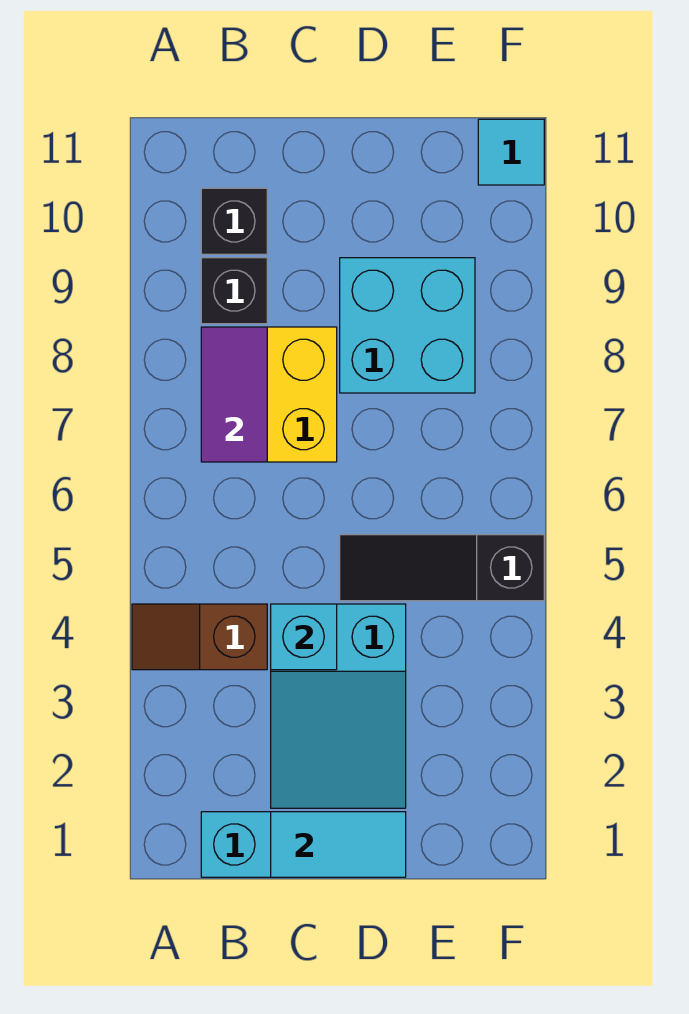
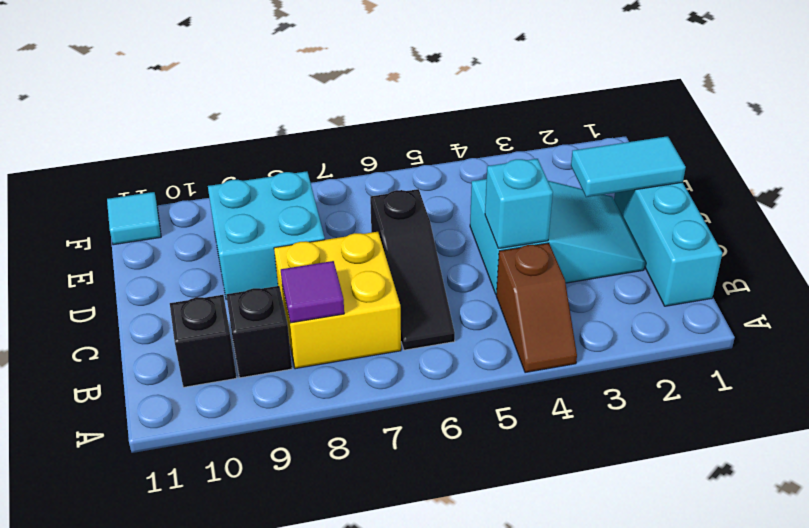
purple 1x2 tile [201,327,267,462] -> purple 1x1 tile [281,261,344,323]
cyan 1x2 tile [271,812,406,877] -> cyan 1x2 tile turned to [571,136,686,197]
black 1x3 slope [340,535,544,601] -> black 1x3 slope moved to [370,189,455,350]

